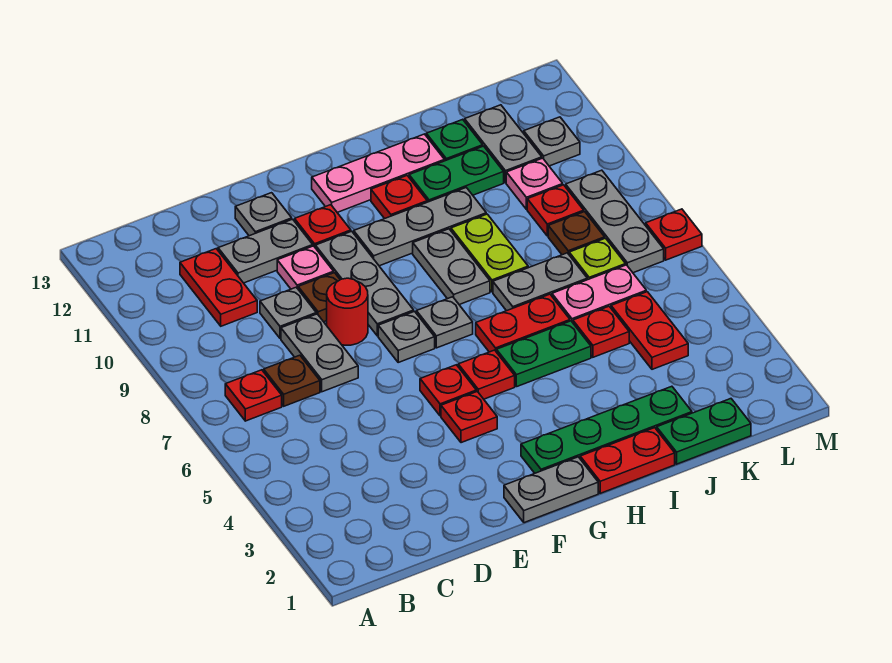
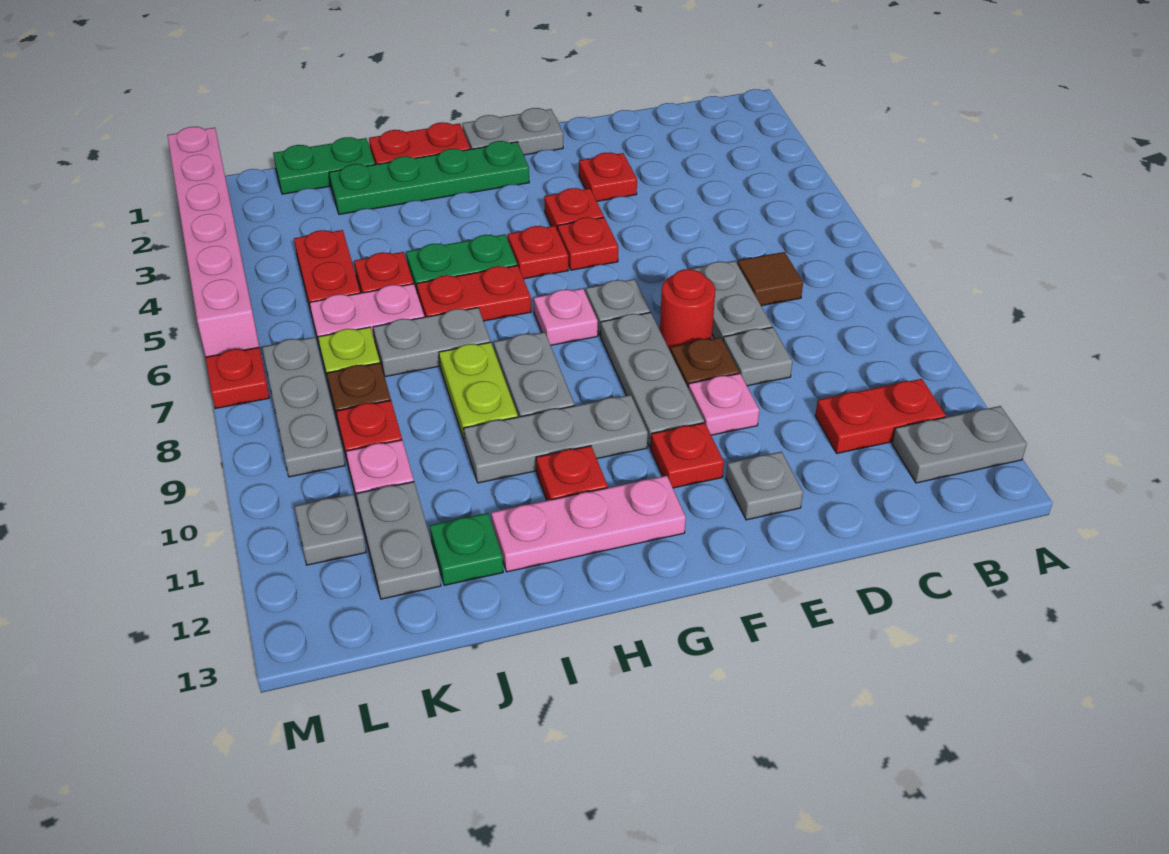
red 1x1 plate [225,370,282,421] -> red 1x1 plate moved to [579,152,637,201]
brown 1x1 plate [264,355,320,406] -> brown 1x1 tile [737,252,803,306]
red 1x2 plate [180,249,257,326] -> red 1x2 plate turned to [815,379,946,453]
grey 1x2 plate [218,219,313,283] -> grey 1x2 plate moved to [892,406,1027,483]
grey 1x1 plate [416,297,473,348] -> pink 1x1 plate [534,289,598,345]
green 1x2 plate [409,146,504,202] -> none
none -> pink 1x6 brick [167,127,259,357]

